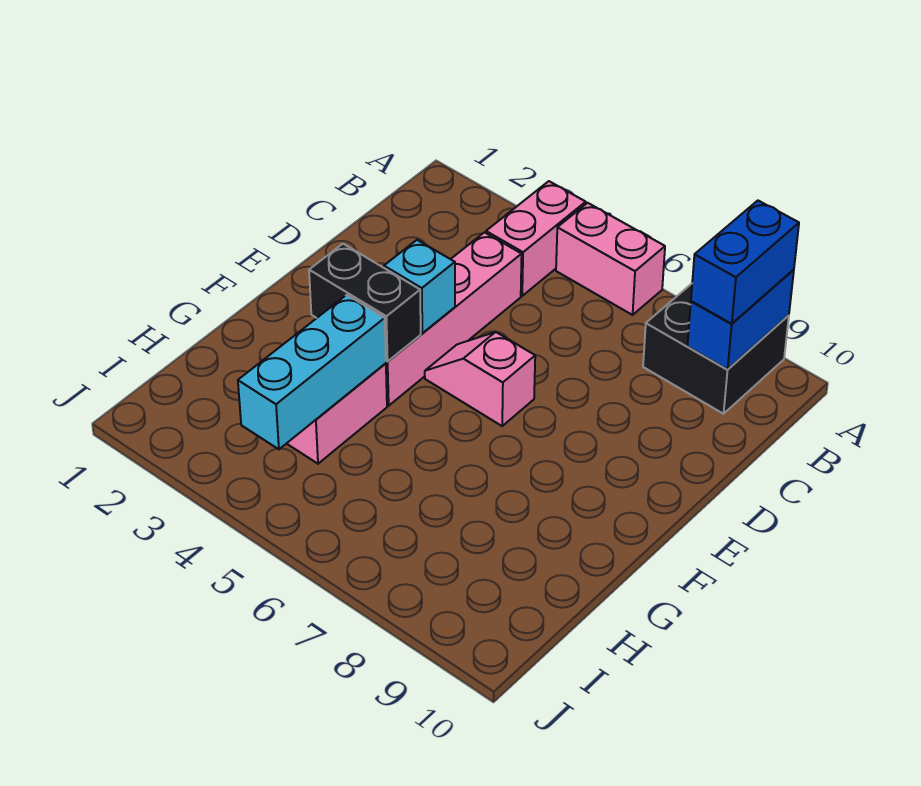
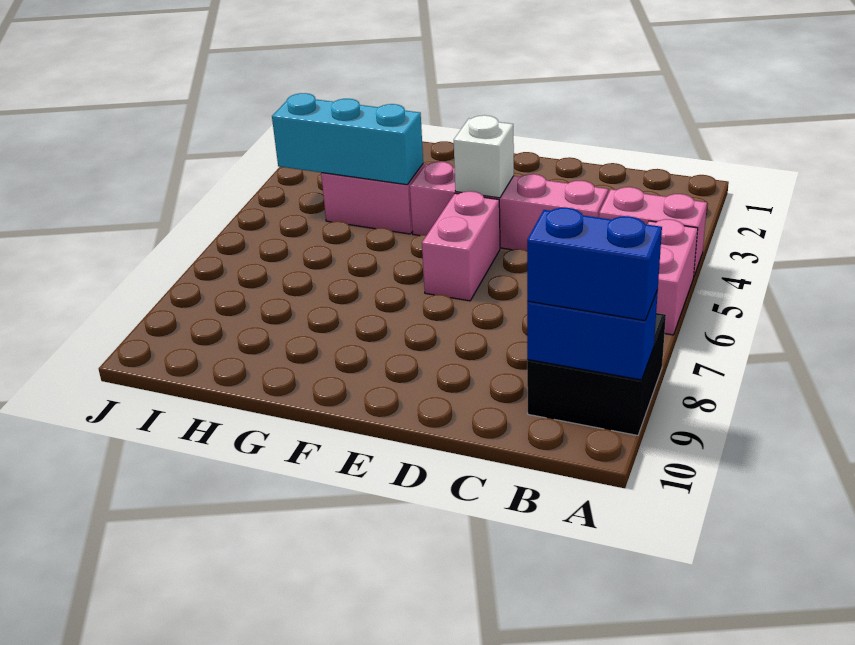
cyan 1x1 brick [384,240,455,333] -> white 1x1 brick [454,115,514,198]
pink 1x2 slope [425,332,535,426] -> pink 1x2 brick [422,191,500,301]
black 1x2 brick [309,244,421,361] -> none

